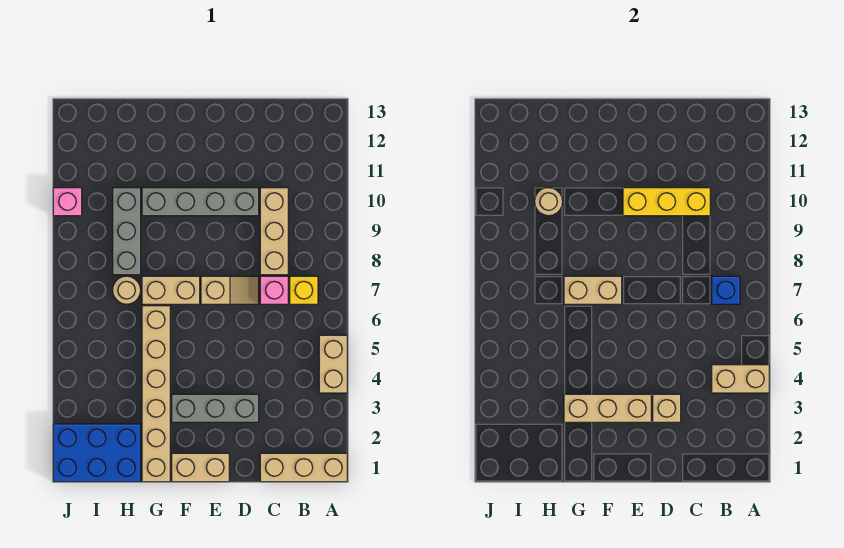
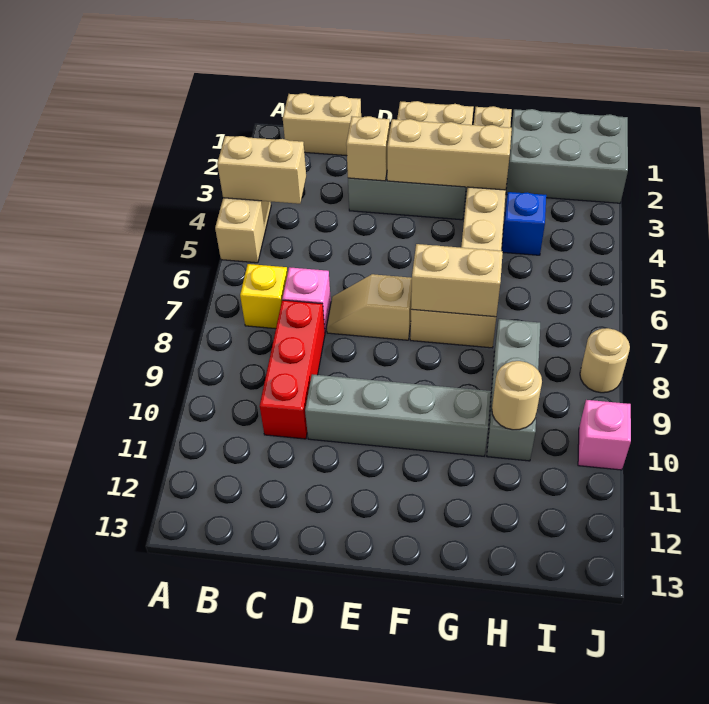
tan 1x3 brick [260,453,347,482] -> tan 1x2 brick [283,93,361,156]
blue 1x1 brick [712,276,740,304] -> blue 1x1 brick moved to [502,192,546,255]
tan 1x3 brick [260,188,288,275] -> red 1x3 brick [260,300,325,439]
yellow 1x3 brick [623,188,710,216] -> none
blue 2x3 brick [53,424,141,482] -> grey 2x3 brick [506,109,628,203]
tan 1x1 round brick [113,276,141,304] -> tan 1x1 round brick moved to [580,328,630,393]

